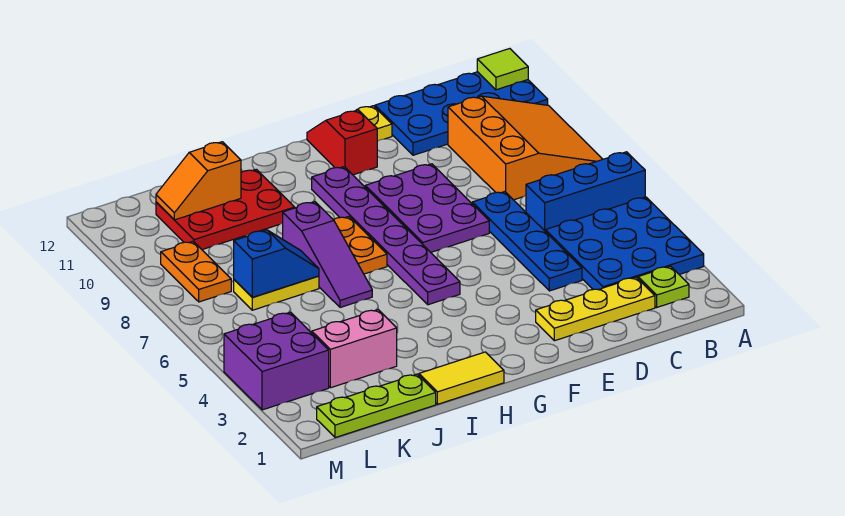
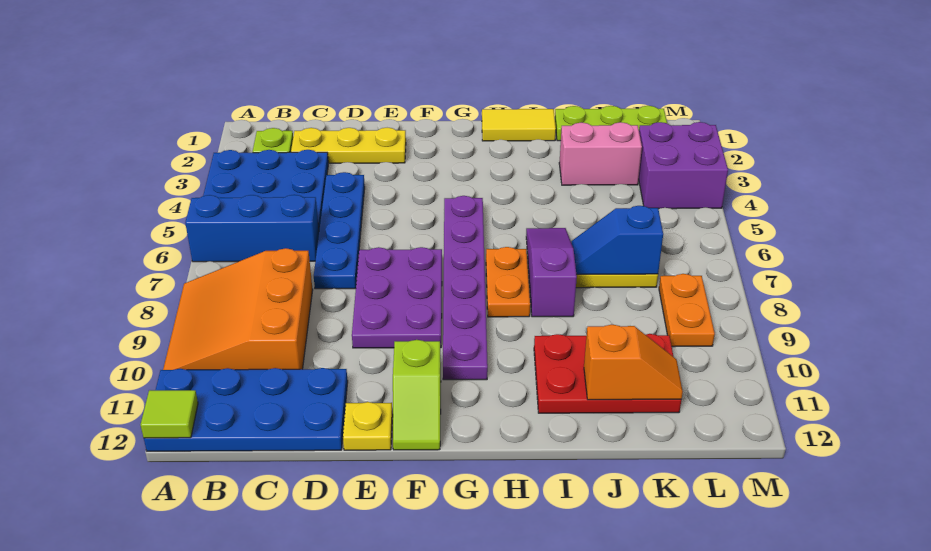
red 1x2 slope [307,110,377,175] -> lime 1x2 slope [393,340,441,450]

